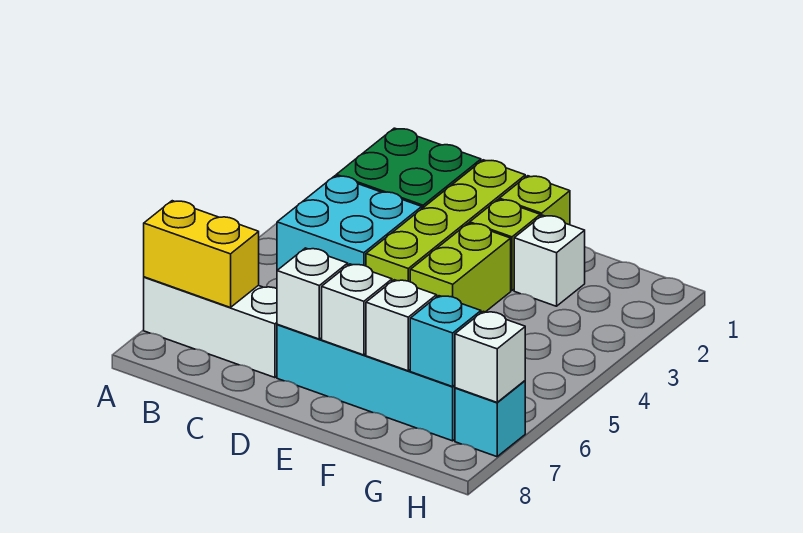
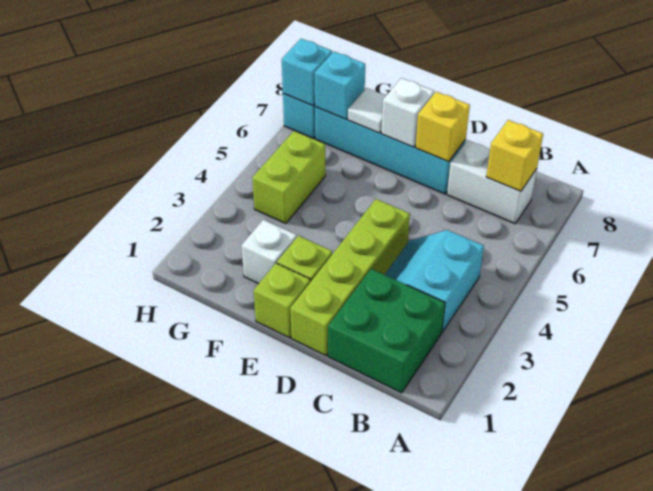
white 1x3 brick [144,277,277,378] -> white 1x2 brick [447,140,537,224]
yellow 1x2 brick [144,201,259,308] -> yellow 1x1 brick [486,120,543,191]
cyan 2x2 brick [277,176,422,270] -> cyan 2x2 slope [385,230,484,332]
white 1x1 brick [277,248,348,339] -> yellow 1x1 brick [416,92,470,162]
lime 1x2 brick [410,223,511,313] -> lime 1x2 brick moved to [252,131,325,223]
white 1x1 brick [366,280,437,371] -> white 1x1 tile [348,88,386,133]
white 1x1 brick [455,311,525,402] -> cyan 1x1 brick [282,39,332,106]

